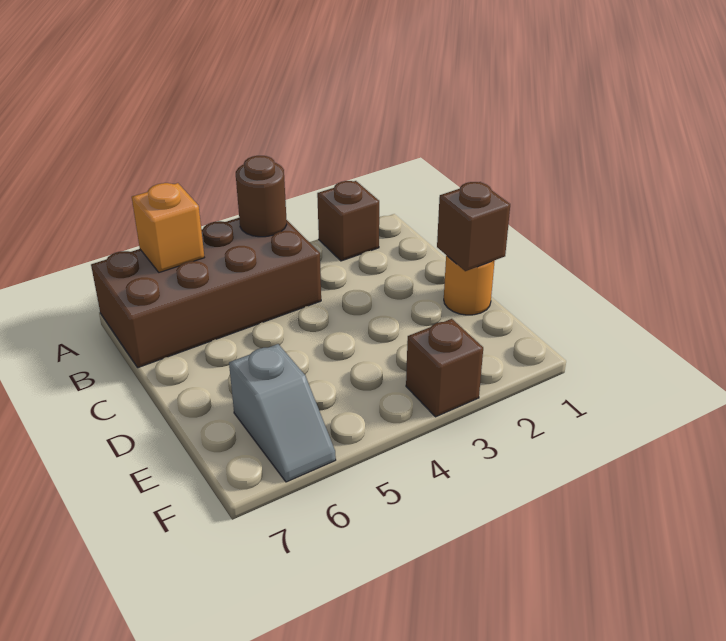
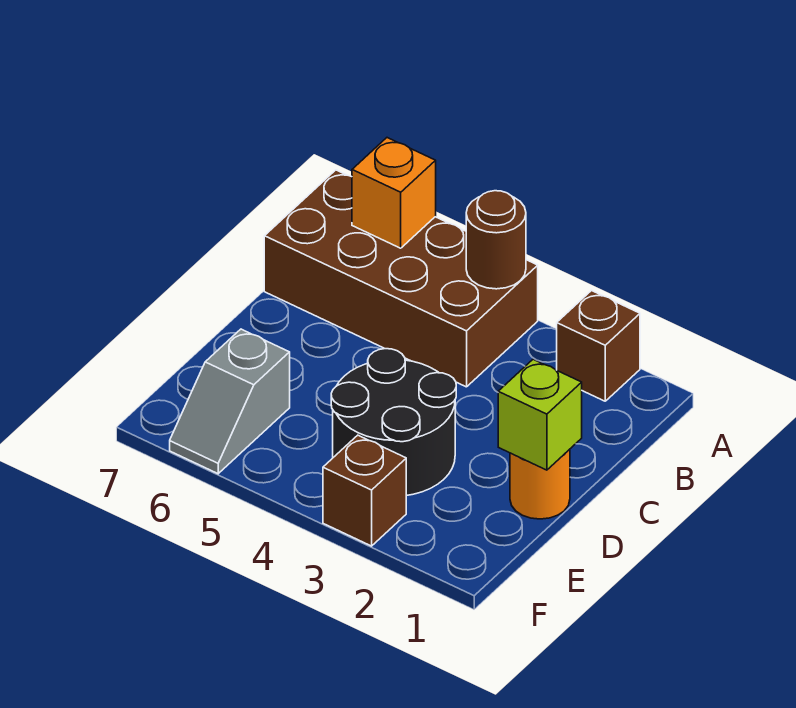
brown 1x1 brick [437,182,510,271] -> lime 1x1 brick [498,359,582,470]
none -> black 2x2 round brick [331,349,456,496]

